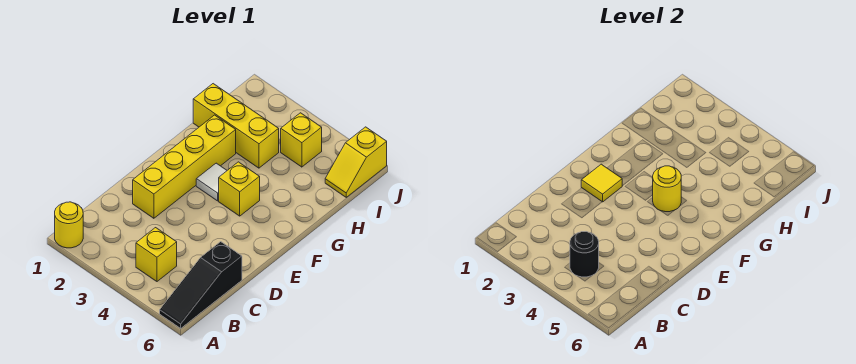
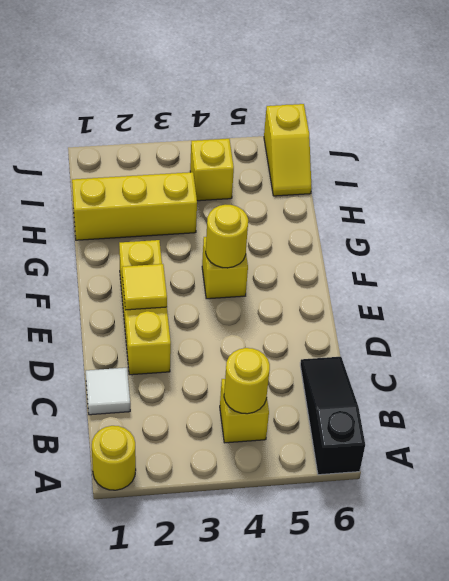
black 1x3 slope [160,242,242,328] -> black 1x3 slope turned to [300,357,365,475]
black 1x1 round brick [570,232,599,277] -> yellow 1x1 round brick [224,348,270,414]
yellow 1x4 brick [133,115,236,218] -> yellow 1x3 brick [119,240,171,375]
white 1x1 tile [196,163,227,201] -> white 1x1 tile moved to [86,368,130,415]

